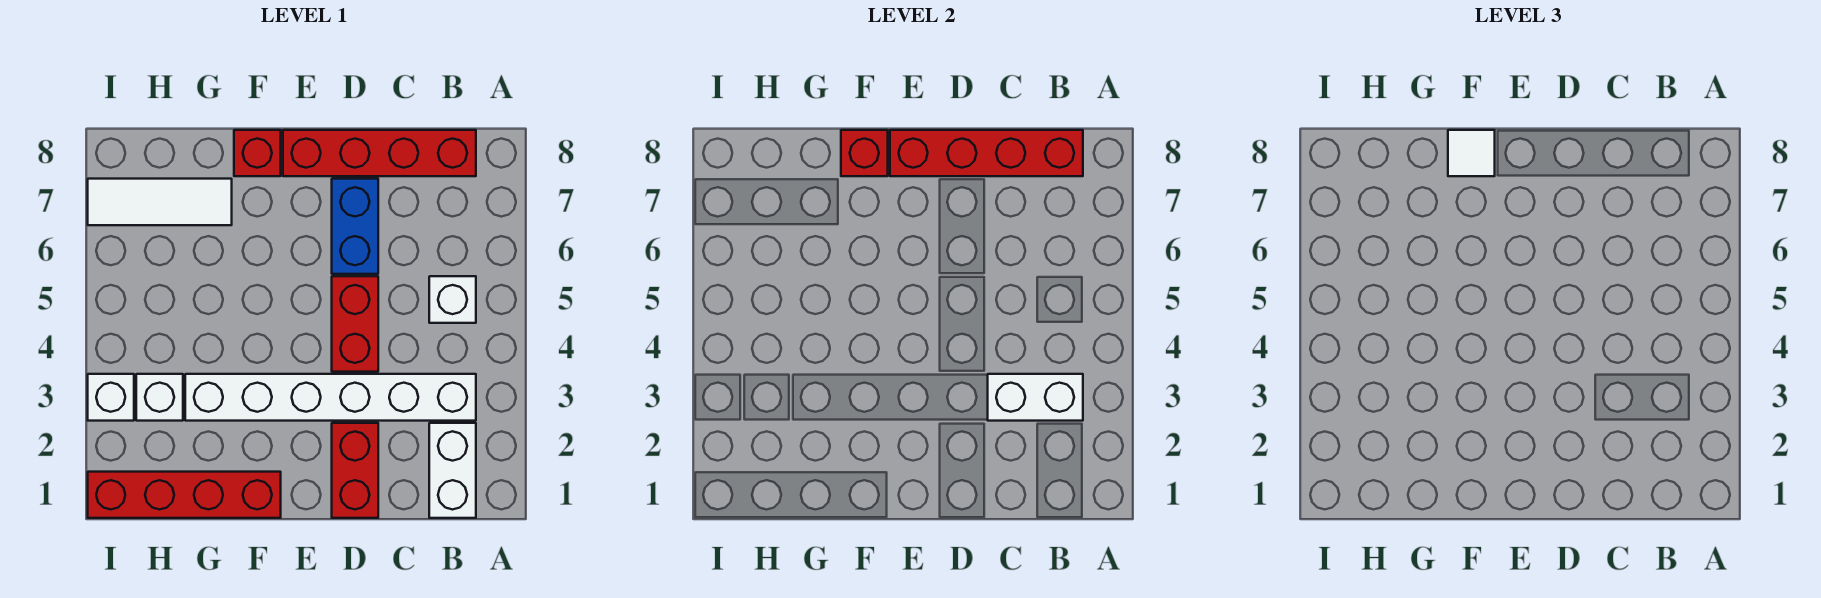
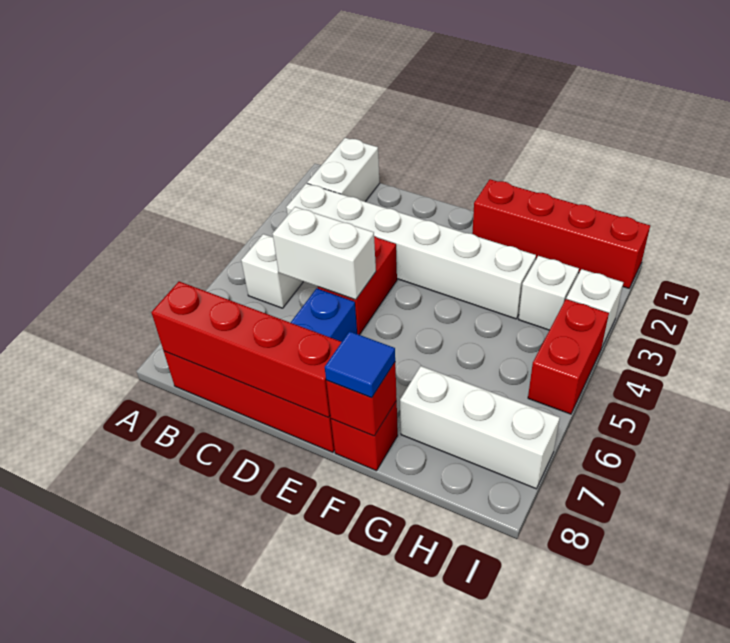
white 1x2 brick [988,374,1083,421] -> white 1x2 brick moved to [273,207,376,300]
red 1x2 brick [332,423,378,518] -> red 1x2 brick moved to [528,299,609,414]
white 1x1 tile [1448,130,1495,176] -> blue 1x1 tile [325,331,395,398]
white 1x3 tile [88,179,232,225] -> white 1x3 brick [400,366,560,489]

